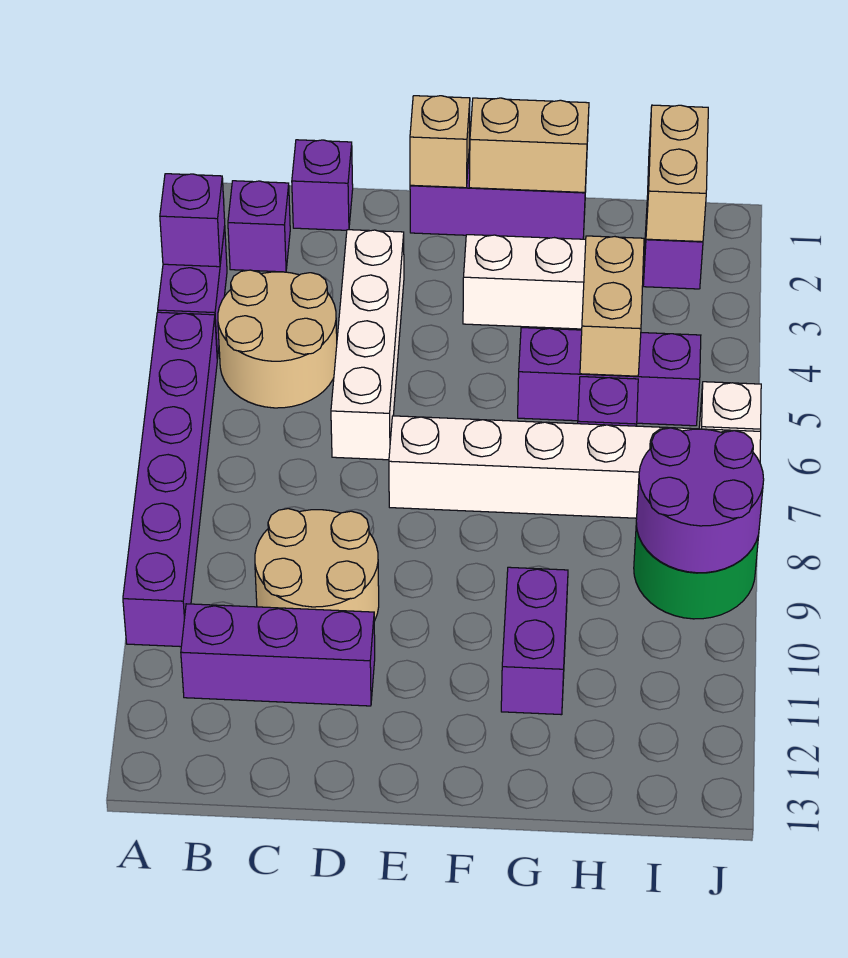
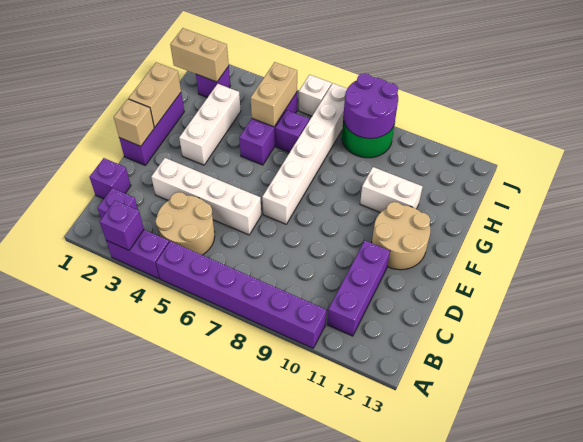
tan 2x2 round brick [255,509,379,621] -> tan 2x2 round brick moved to [372,202,430,270]
purple 1x2 brick [501,567,568,715] -> white 1x2 brick [360,167,423,213]
tan 1x2 brick [580,236,644,376] -> tan 1x2 brick turned to [251,62,297,127]

